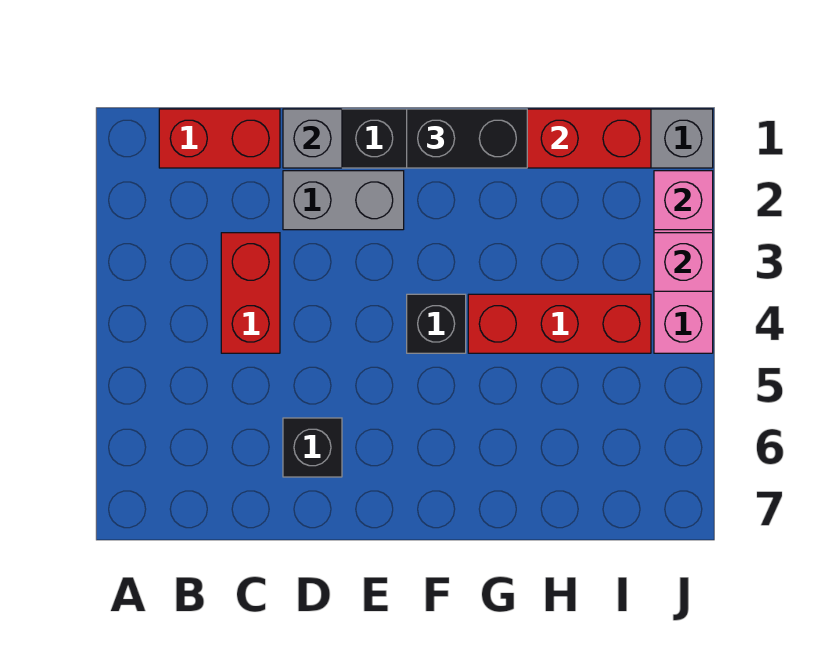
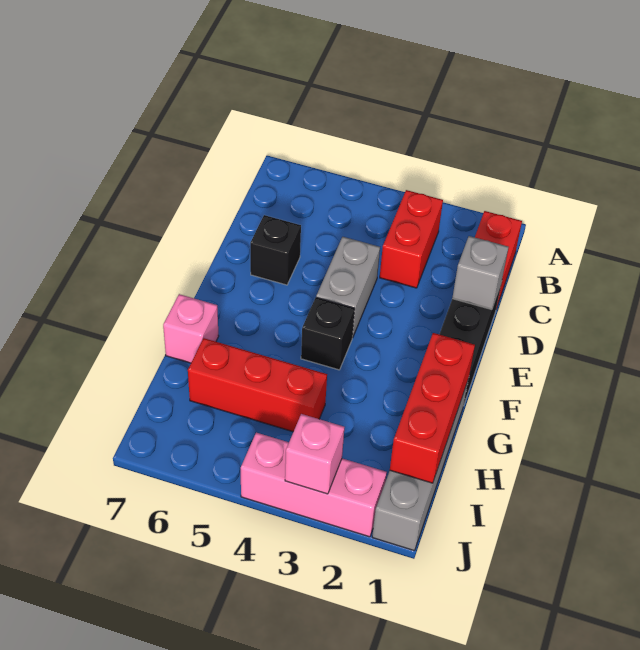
red 1x2 brick [221,233,280,353] -> red 1x2 brick turned to [380,190,443,288]
grey 1x2 brick [283,171,404,230] -> grey 1x2 brick moved to [316,237,380,338]
black 1x2 brick [407,109,527,168] -> none
red 1x3 brick [468,294,651,353] -> red 1x3 brick turned to [188,338,327,432]
pink 1x1 brick [654,171,713,230] -> pink 1x1 brick moved to [163,294,219,363]

